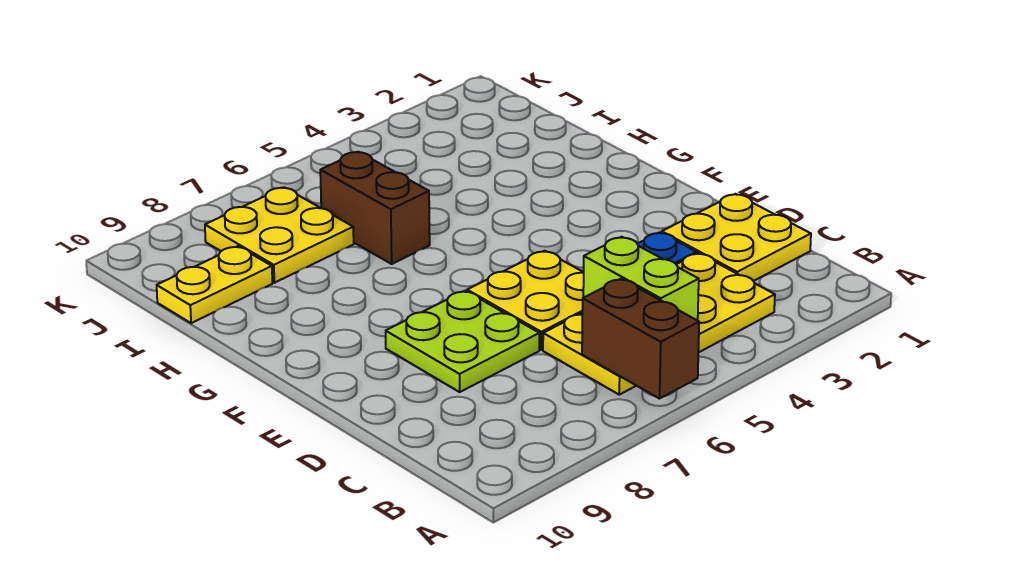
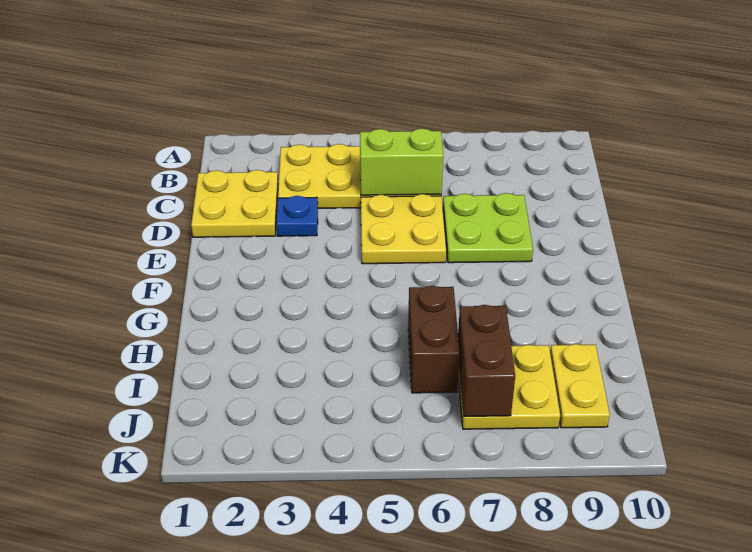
brown 1x2 brick [582,279,699,399] -> brown 1x2 brick moved to [458,305,515,416]
lime 1x2 brick [583,237,699,321] -> lime 1x2 brick turned to [360,128,443,195]
yellow 1x2 plate [157,246,272,323] -> yellow 1x2 plate turned to [550,344,610,428]

